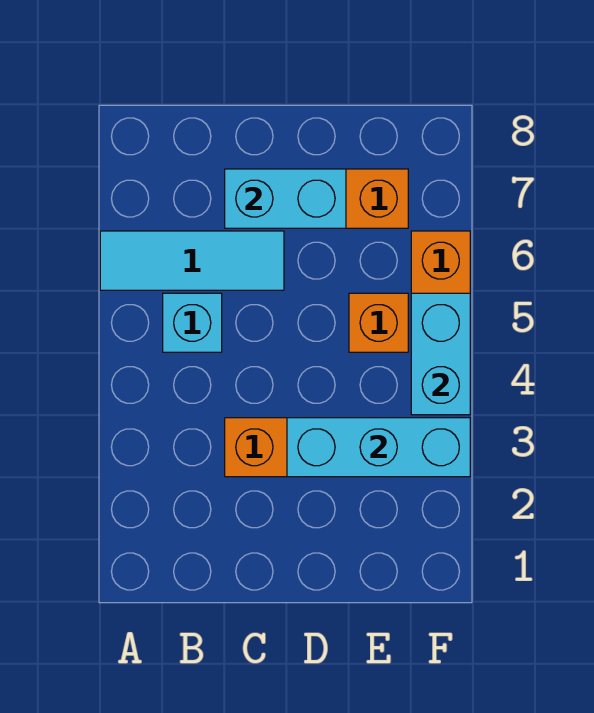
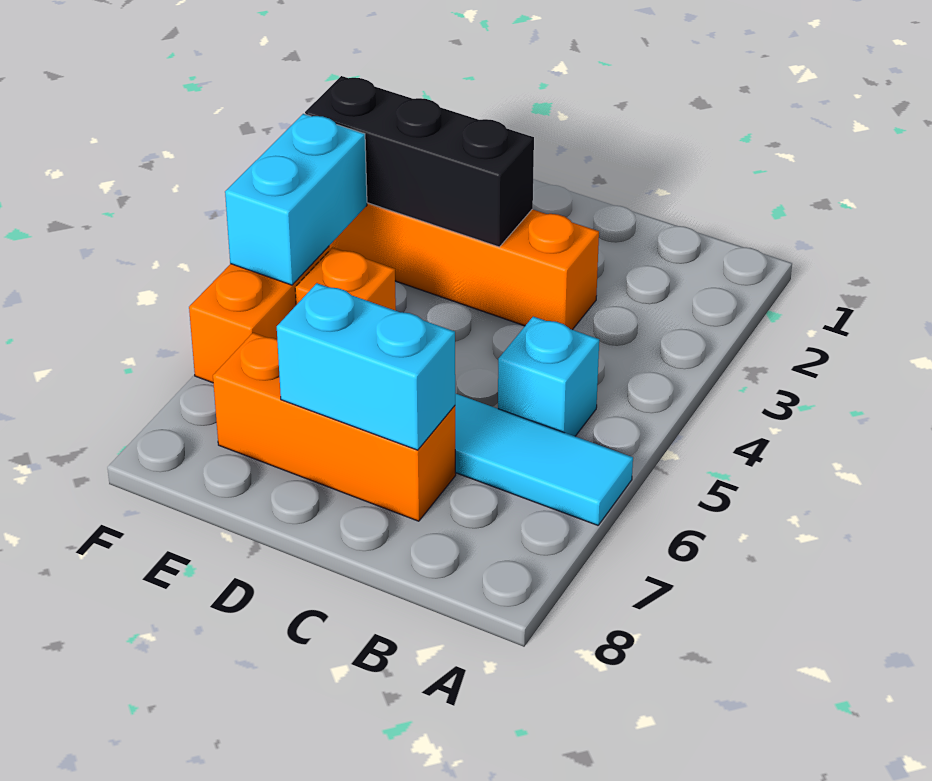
cyan 1x3 brick [287,418,470,477] -> black 1x3 brick [305,76,534,247]

